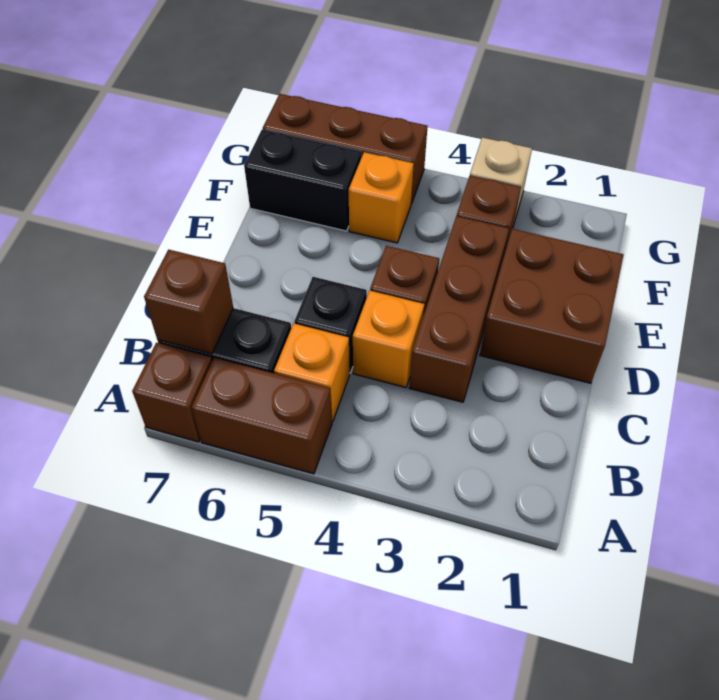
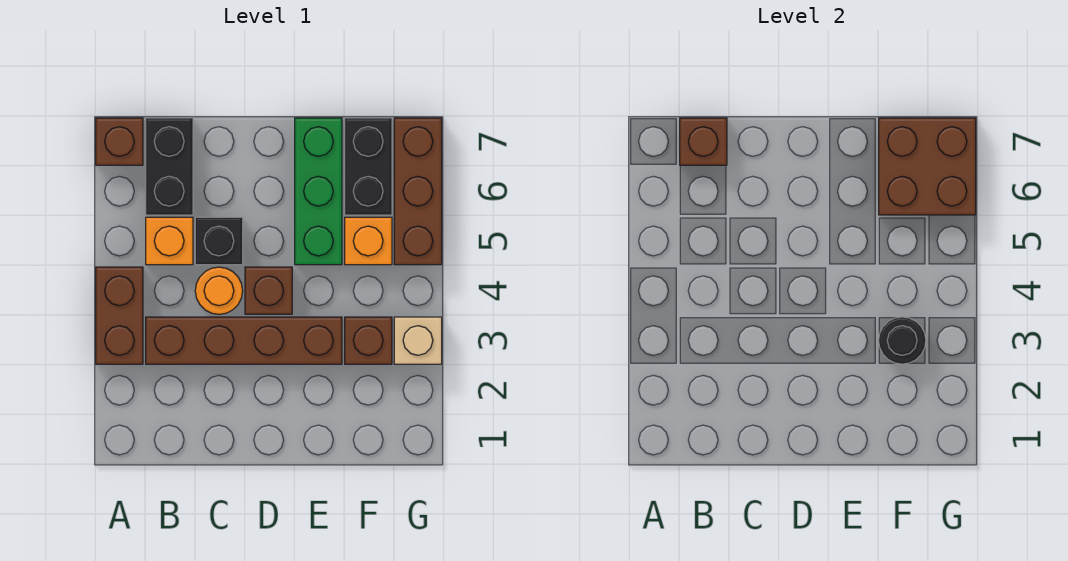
brown 1x2 brick [192,358,332,474] -> brown 1x2 brick moved to [96,267,143,364]
brown 1x3 brick [409,216,509,402] -> brown 1x4 brick [146,317,342,364]
orange 1x1 brick [353,291,424,388] -> orange 1x1 round brick [195,267,243,314]
brown 2x2 brick [480,229,623,383] -> brown 2x2 brick moved to [879,118,976,215]
none -> green 1x3 brick [295,118,342,265]
none -> black 1x1 round brick [879,317,926,364]

